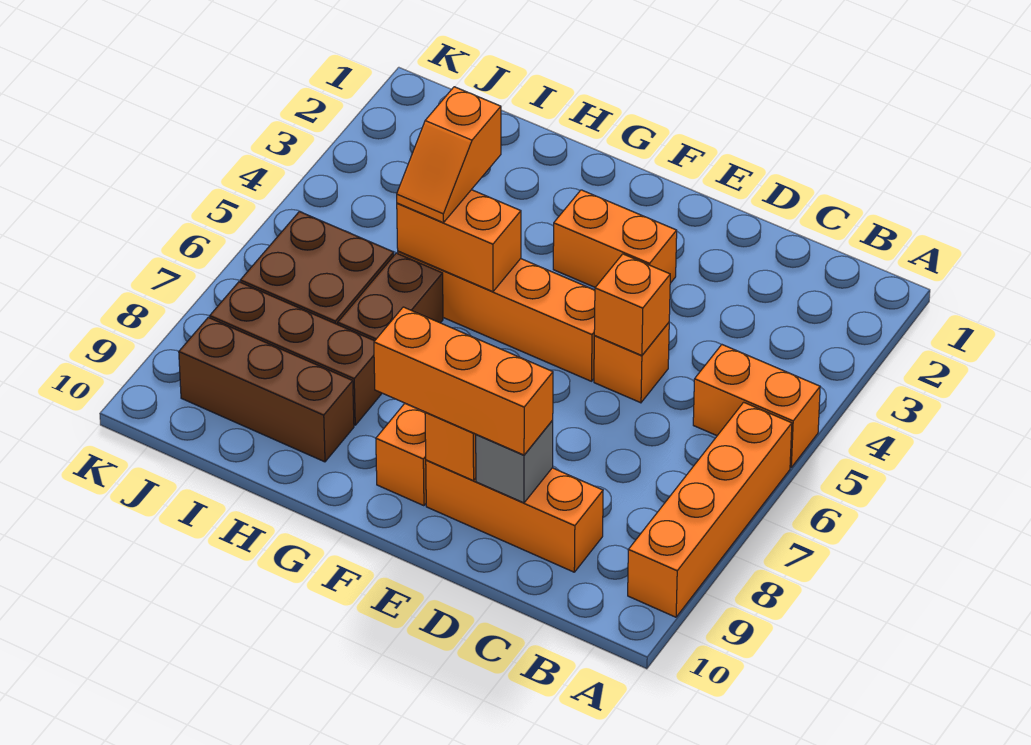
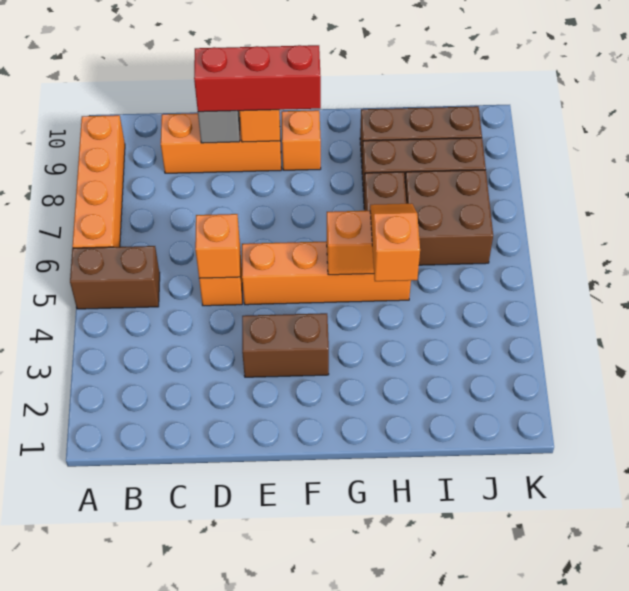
orange 1x2 brick [693,345,820,467] -> brown 1x2 brick [70,246,160,309]
orange 1x3 brick [374,307,553,455] -> red 1x3 brick [194,45,321,112]
orange 1x2 brick [553,190,677,287] -> brown 1x2 brick [242,313,329,377]

